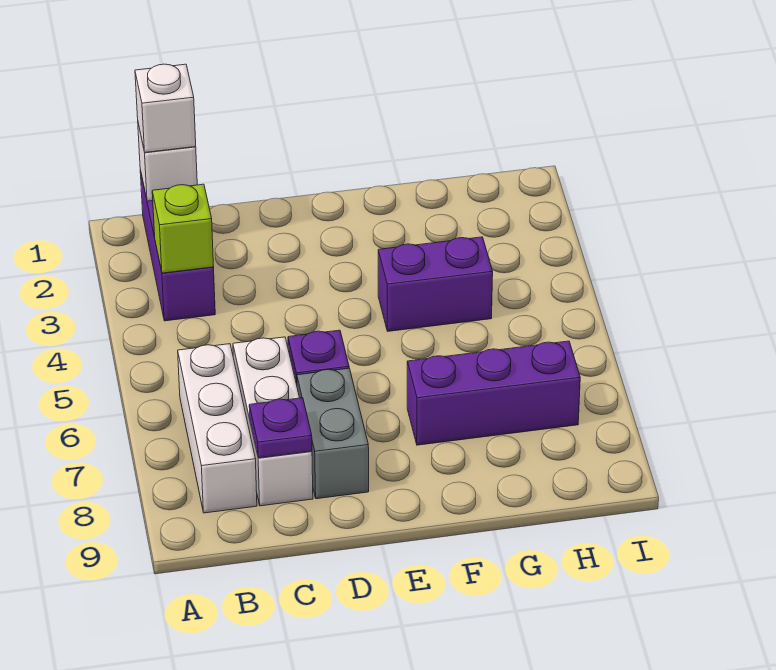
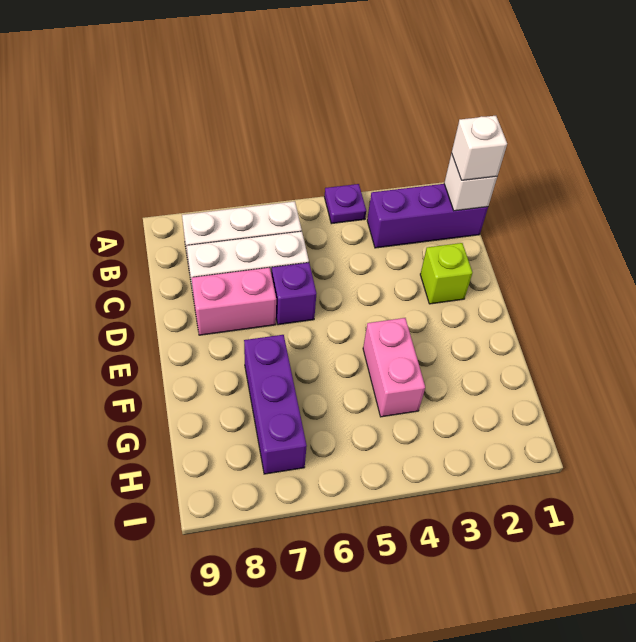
lime 1x1 brick [152,184,214,273] -> lime 1x1 brick moved to [420,243,472,304]
purple 1x1 plate [249,398,312,458] -> purple 1x1 plate moved to [324,184,366,224]
grey 1x2 brick [297,368,369,499] -> pink 1x2 brick [192,267,276,335]
purple 1x2 brick [378,237,493,331] -> pink 1x2 brick [363,318,425,417]

